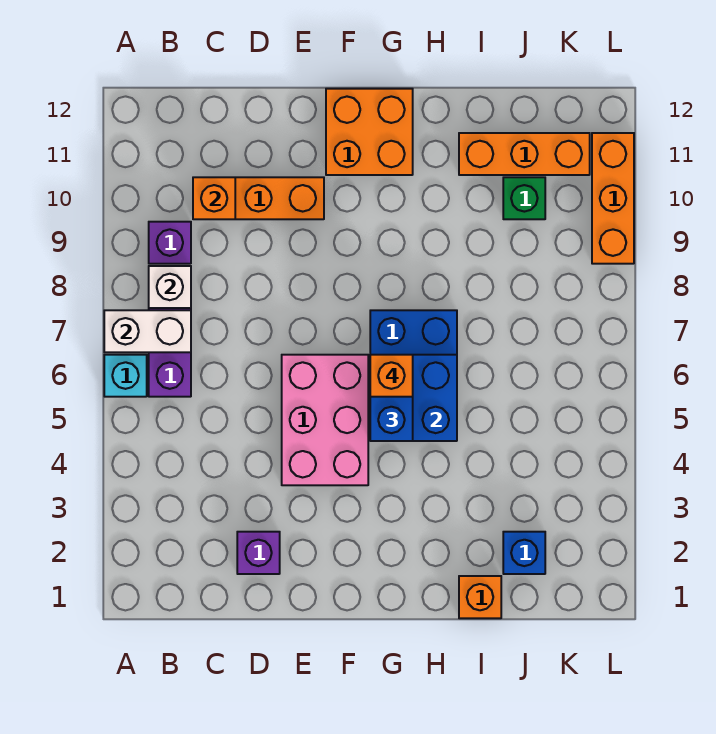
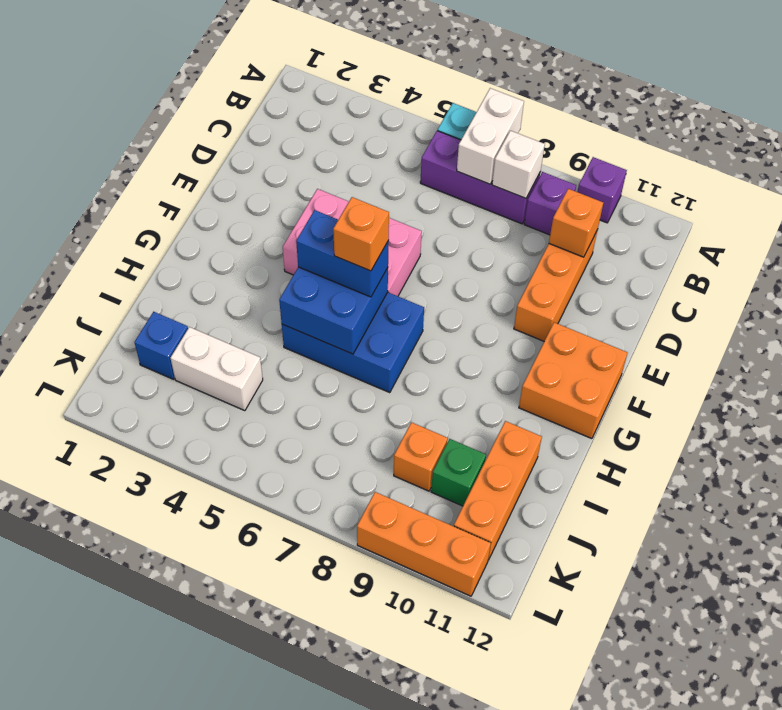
purple 1x1 brick [237,532,280,574] -> purple 1x1 brick moved to [577,157,627,223]
orange 1x1 brick [459,576,501,618] -> orange 1x1 brick moved to [394,422,448,491]
none -> white 1x2 brick [170,327,263,411]

